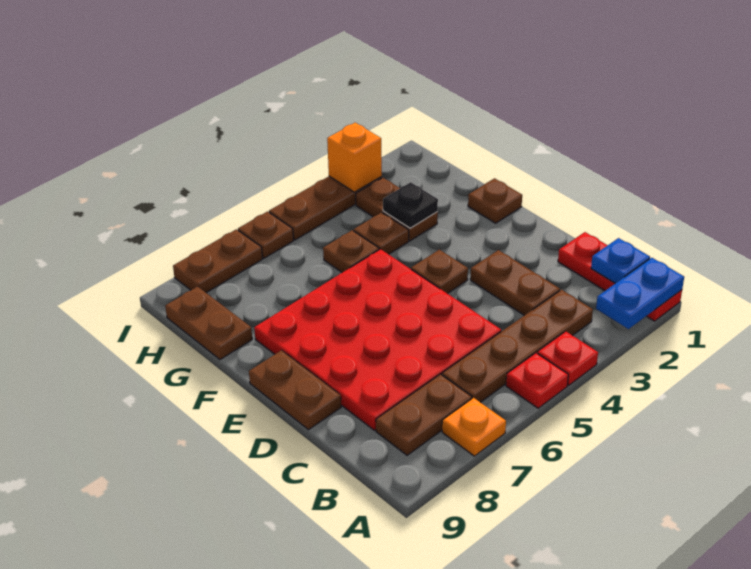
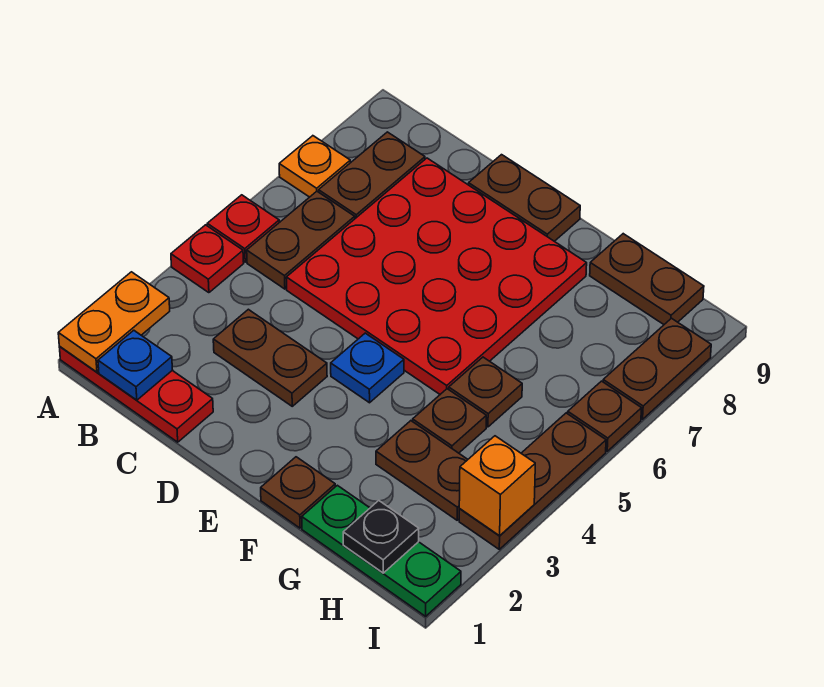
blue 1x2 plate [596,258,684,329] -> orange 1x2 plate [58,272,170,372]
brown 1x4 plate [442,290,593,402] -> brown 1x2 plate [247,191,355,289]
brown 1x1 plate [411,250,468,294] -> blue 1x1 plate [331,333,404,403]
none -> green 1x3 plate [302,485,461,616]
black 1x1 plate [383,182,438,228] -> black 1x1 plate moved to [343,501,419,573]

